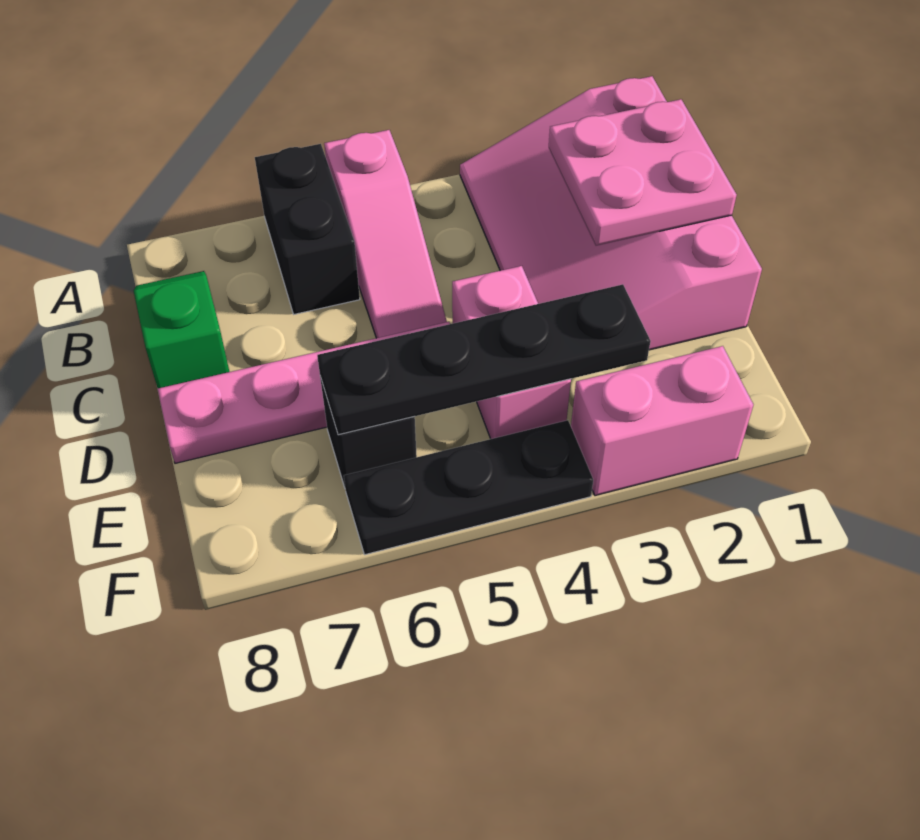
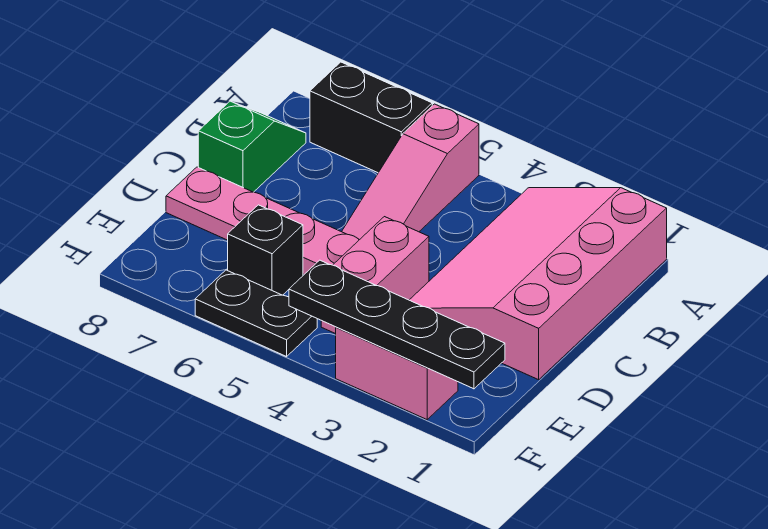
black 1x2 brick [255,144,360,314] -> black 1x2 brick turned to [310,62,432,173]
pink 2x2 plate [549,99,737,246] -> none
black 1x4 plate [317,284,651,435] -> black 1x4 plate moved to [289,260,505,389]
black 1x3 plate [344,420,593,555] -> black 1x2 plate [195,270,317,357]

